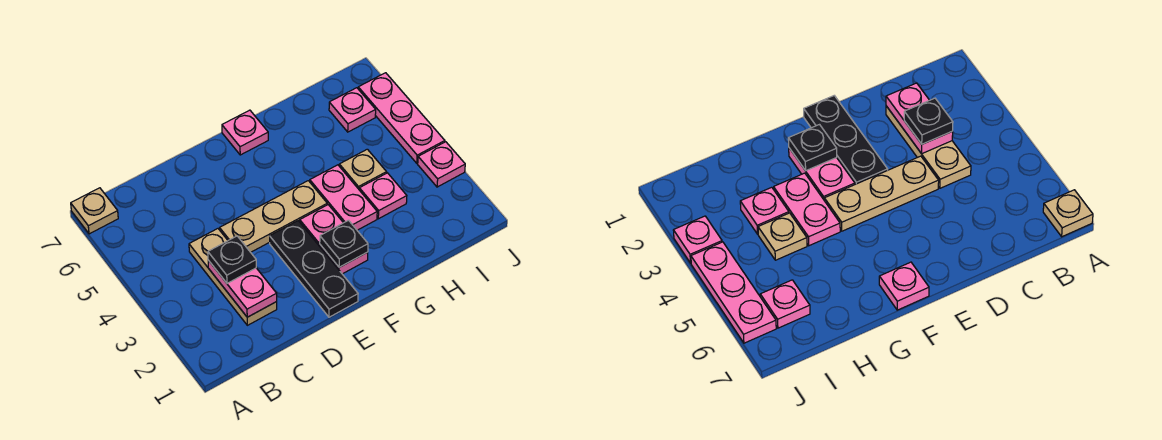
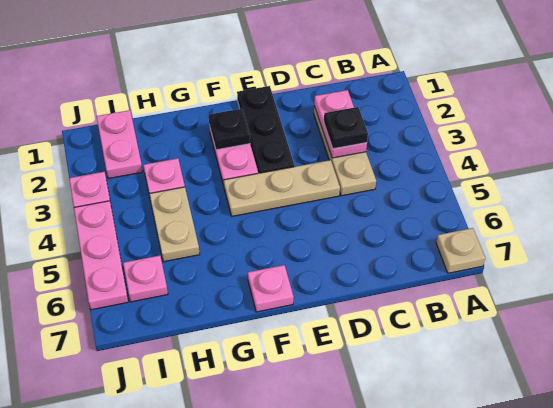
pink 1x2 plate [310,165,377,230] -> pink 1x2 plate moved to [97,110,143,179]
tan 1x1 plate [339,149,386,189] -> tan 1x2 plate [149,187,200,262]

